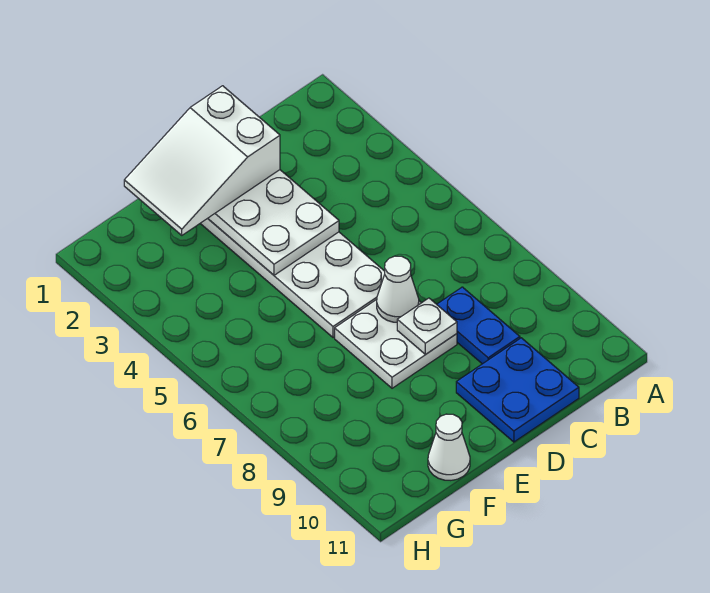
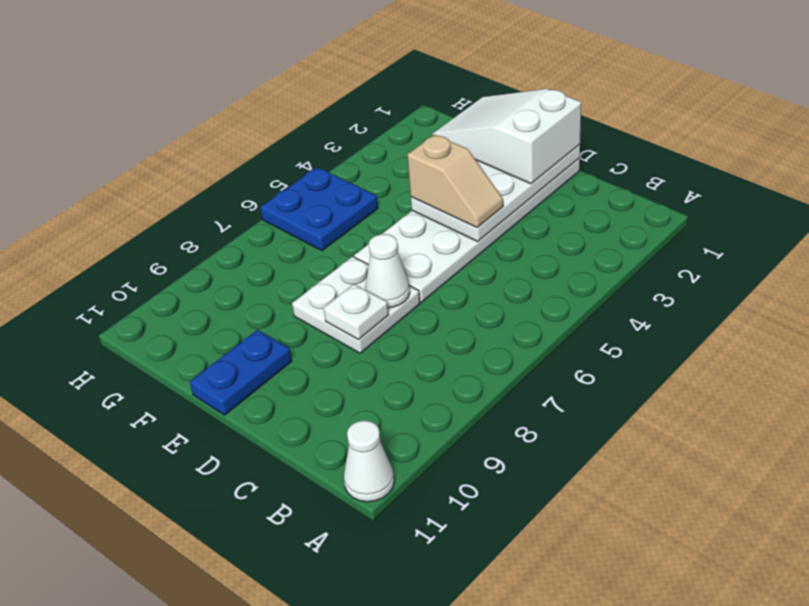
blue 1x2 plate [437,287,520,364] -> blue 1x2 plate moved to [190,330,292,415]
blue 2x2 plate [456,338,579,442] -> blue 2x2 plate moved to [260,167,378,251]
none -> tan 1x2 slope [407,135,503,227]
white 1x1 cone [428,414,470,480] -> white 1x1 cone moved to [344,421,394,502]

